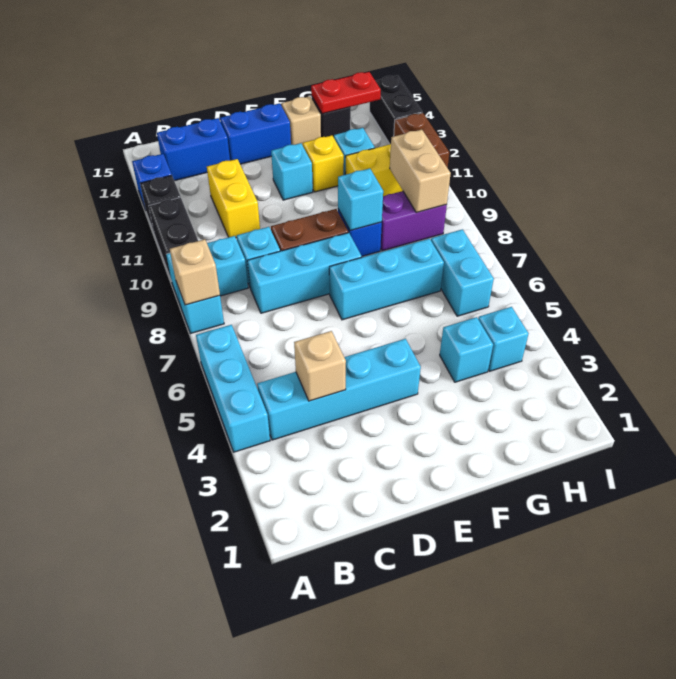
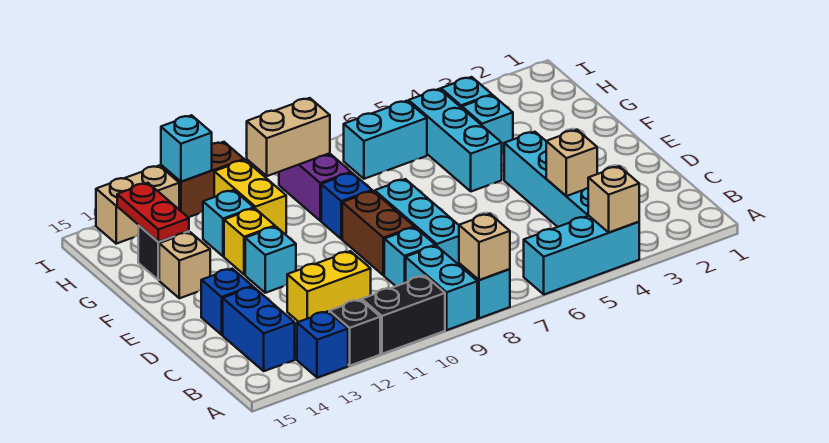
none -> tan 1x1 brick [588,166,639,232]
blue 1x2 brick [220,103,291,164] -> blue 1x1 brick [201,269,252,335]
cyan 1x3 brick [329,239,444,320] -> cyan 1x3 brick moved to [409,89,502,191]
cyan 1x1 brick [338,168,383,231] -> cyan 1x1 brick moved to [161,115,212,182]
black 1x2 brick [370,75,422,144] -> tan 1x2 brick [96,166,179,244]

